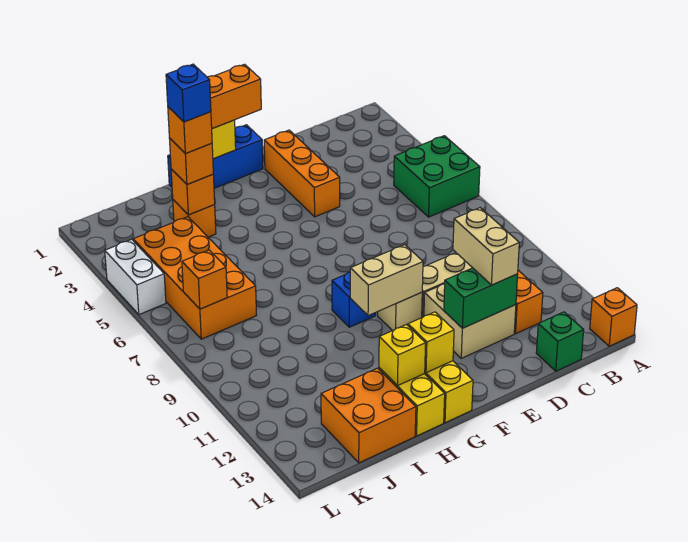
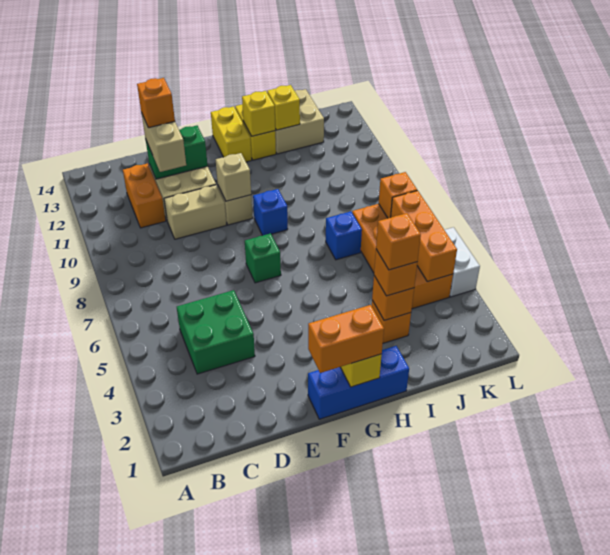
green 2x2 brick [394,136,480,217] -> green 2x2 brick moved to [177,290,255,374]
orange 1x1 brick [590,288,637,346] -> orange 1x1 brick moved to [137,78,175,128]
green 1x1 brick [536,312,584,371] -> green 1x1 brick moved to [245,233,281,283]
orange 1x3 brick [264,130,340,217] -> orange 1x3 brick moved to [391,191,457,282]
tan 1x2 brick [350,245,423,316] -> tan 1x1 brick [216,153,251,201]
yellow 1x1 brick [408,312,454,373] -> yellow 1x1 brick moved to [267,85,300,130]
blue 1x1 brick [166,64,211,122] -> blue 1x1 brick moved to [326,211,362,260]
orange 2x2 brick [321,368,416,463] -> tan 2x2 brick [275,89,324,154]

